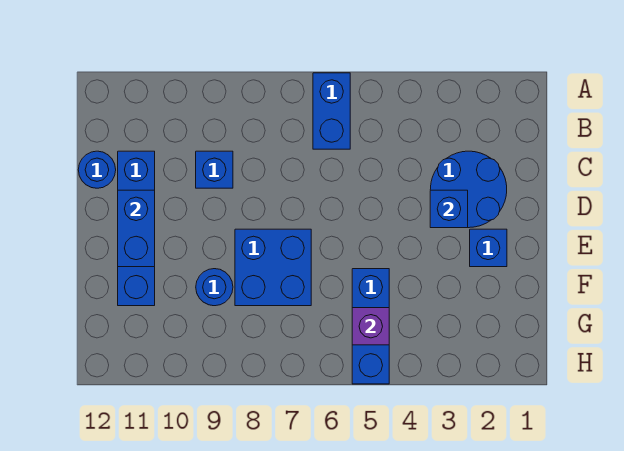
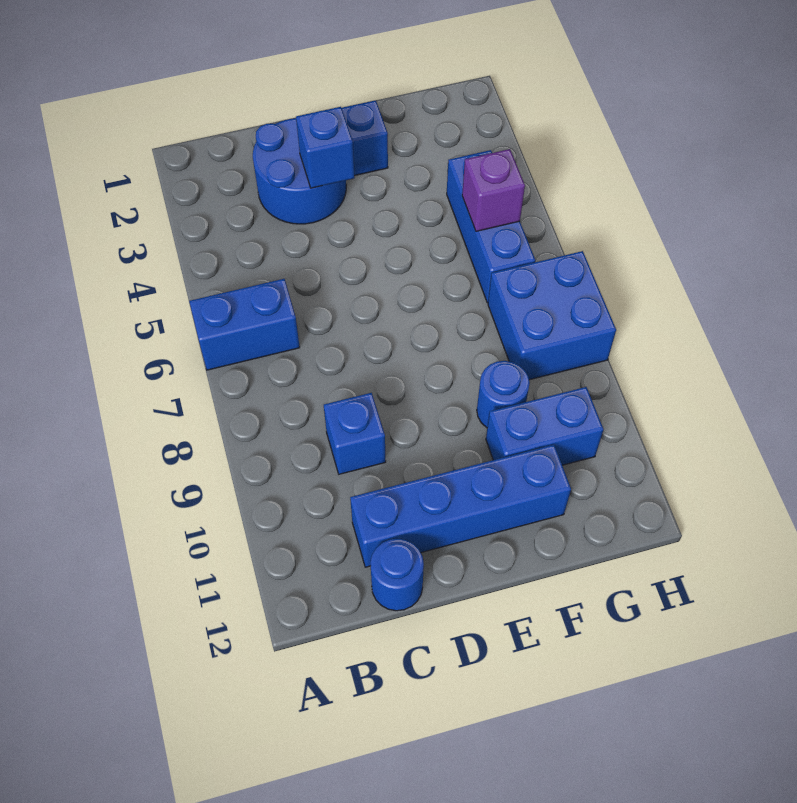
blue 1x2 brick [118,190,155,267] -> blue 1x2 brick moved to [486,387,603,465]
blue 2x2 brick [235,229,311,306] -> blue 2x2 brick moved to [488,251,616,380]
blue 1x3 brick [352,269,389,384] -> blue 1x3 brick turned to [447,150,535,303]

